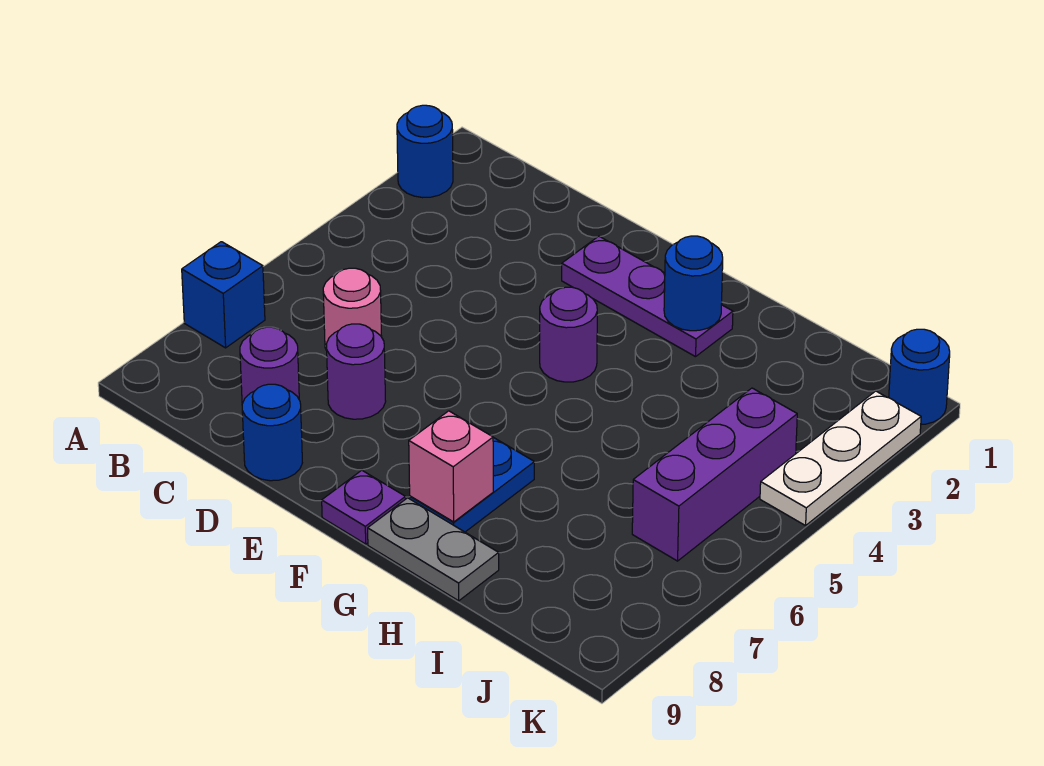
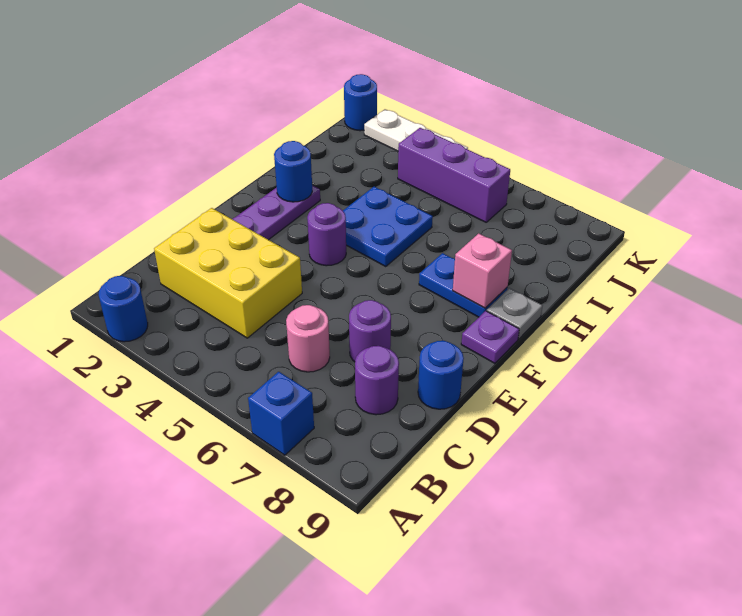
none -> yellow 2x3 brick [154,208,302,338]
none -> blue 2x2 plate [343,187,433,267]
grey 1x2 plate [368,498,499,601] -> grey 1x1 plate [487,288,542,339]

